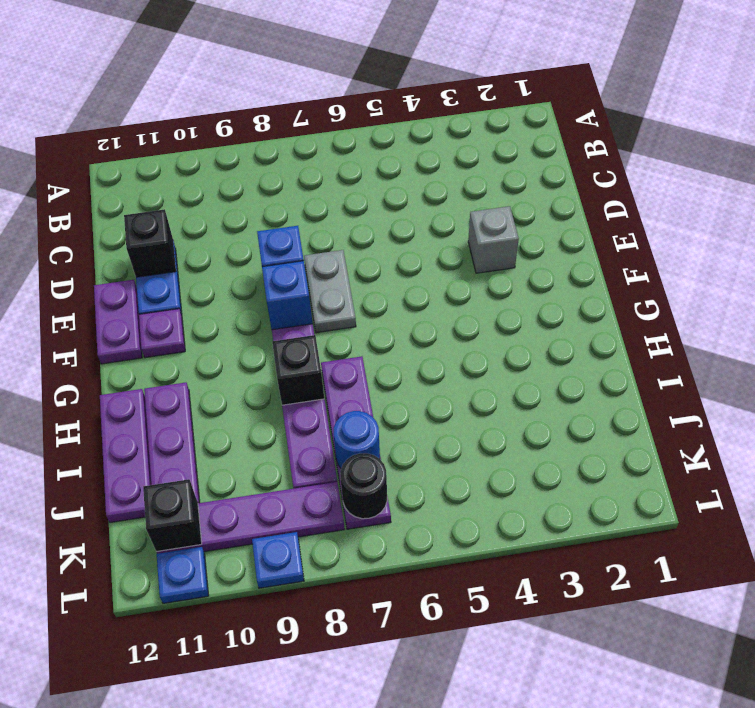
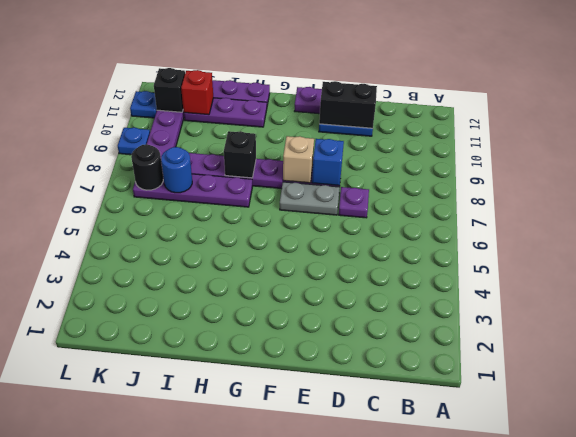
black 1x1 brick [124,209,176,277] -> black 1x2 brick [319,81,377,128]
grey 1x1 brick [468,206,519,273] -> none
blue 1x1 brick [262,261,313,330] -> tan 1x1 brick [283,136,314,183]
purple 1x1 plate [139,309,185,358] -> purple 1x1 plate moved to [339,187,369,218]
none -> red 1x1 brick [181,70,213,115]

